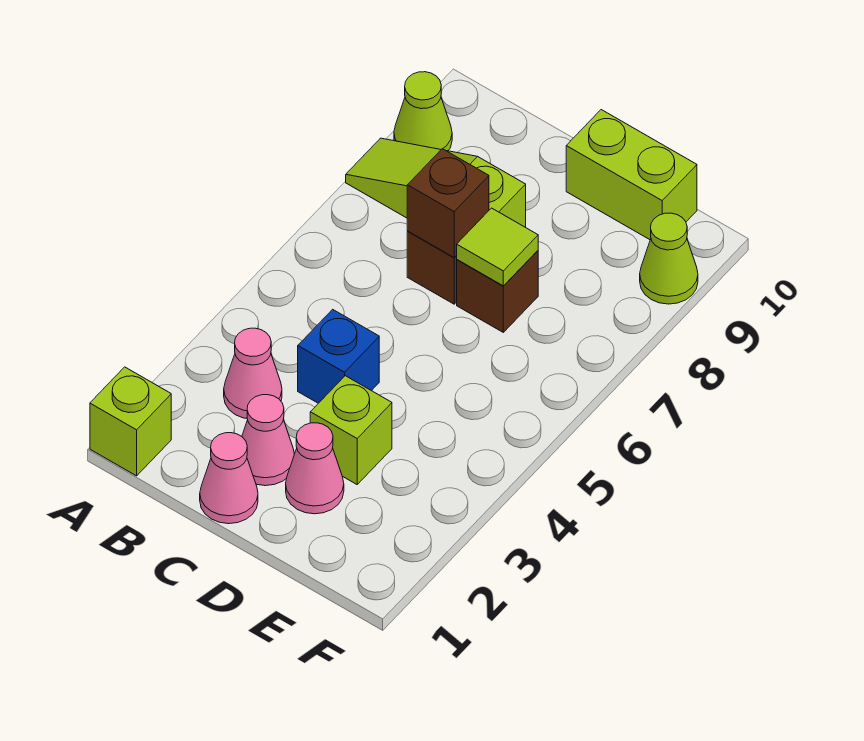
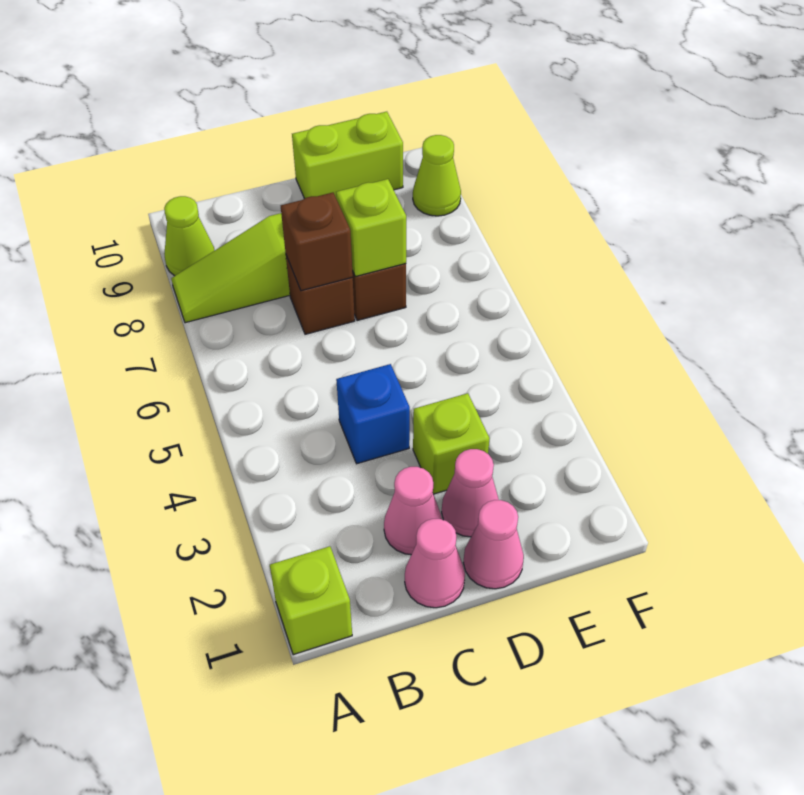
pink 1x1 cone [224,328,282,418] -> pink 1x1 cone moved to [463,500,524,589]
lime 1x1 tile [457,208,538,286] -> lime 1x1 brick [336,179,406,276]

